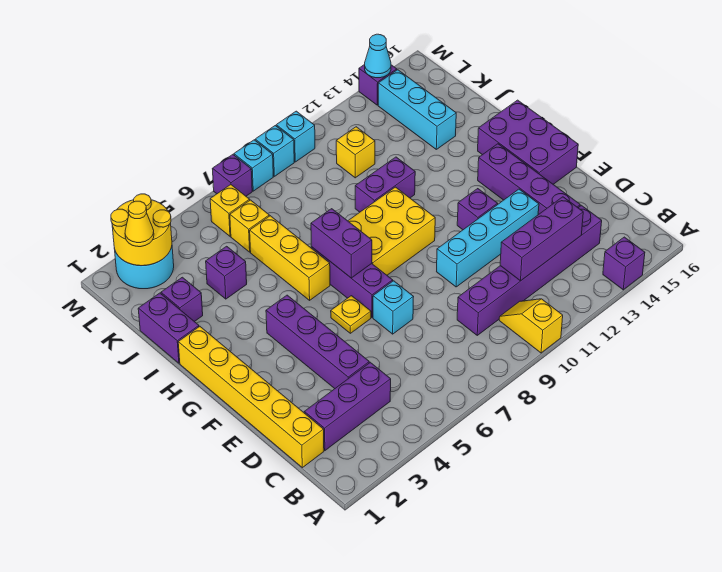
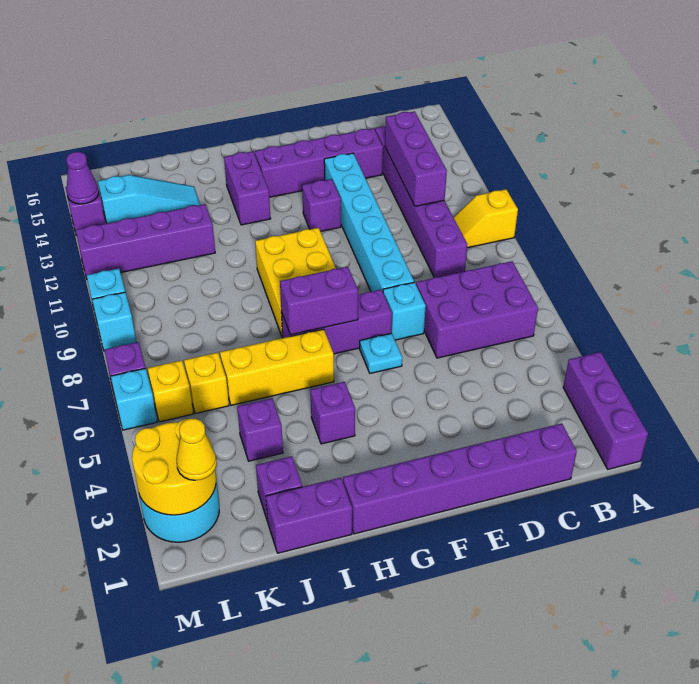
purple 1x1 brick [603,237,645,290] -> purple 1x1 brick moved to [310,382,355,444]
yellow 1x6 brick [178,327,324,468] -> purple 1x6 brick [343,424,577,534]
purple 1x3 brick [304,362,391,450] -> purple 1x3 brick moved to [563,352,648,469]
purple 1x4 brick [266,295,369,389] -> purple 1x4 brick moved to [76,204,215,279]
cyan 1x4 brick [437,189,539,287] -> cyan 1x6 brick [324,153,414,292]
yellow 1x1 plate [331,296,371,333] -> cyan 1x1 plate [360,333,402,373]
purple 2x3 brick [478,100,578,184] -> purple 2x3 brick moved to [416,261,538,358]
purple 1x2 brick [355,157,415,212] -> purple 1x2 brick moved to [224,151,271,225]
cyan 1x3 brick [378,70,456,149] -> cyan 1x3 slope [98,175,200,223]
yellow 1x1 brick [336,127,375,178] -> none
cyan 1x1 brick [234,140,273,191] -> cyan 1x1 brick moved to [111,368,157,430]
cyan 1x1 cone [365,34,391,78] -> purple 1x1 cone [66,152,99,204]

